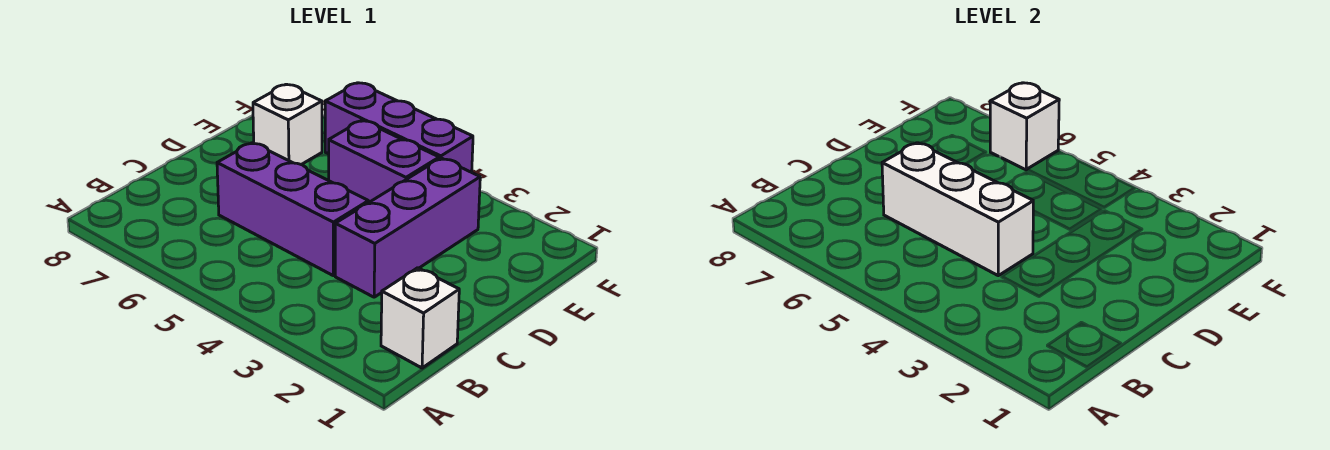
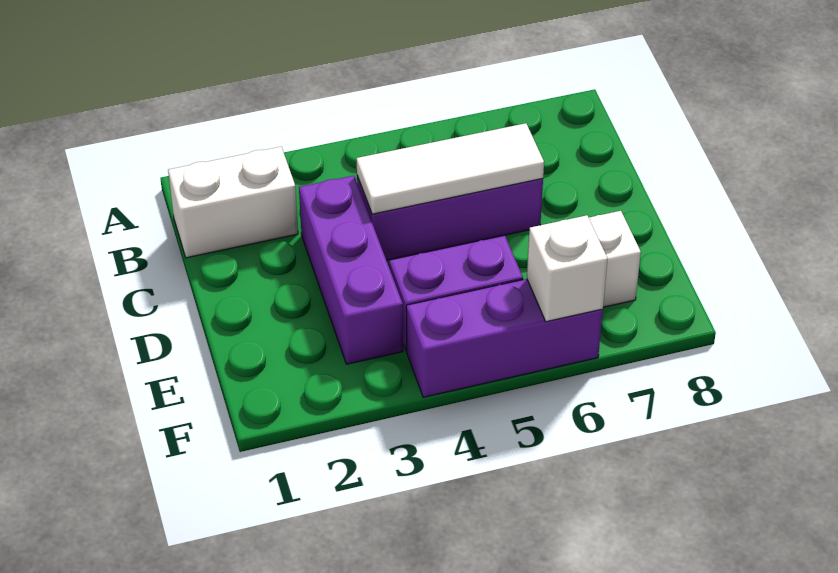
white 1x1 brick [381,268,459,368] -> white 1x2 brick [168,147,298,258]
white 1x3 brick [882,143,1033,276] -> white 1x3 tile [357,123,544,214]

